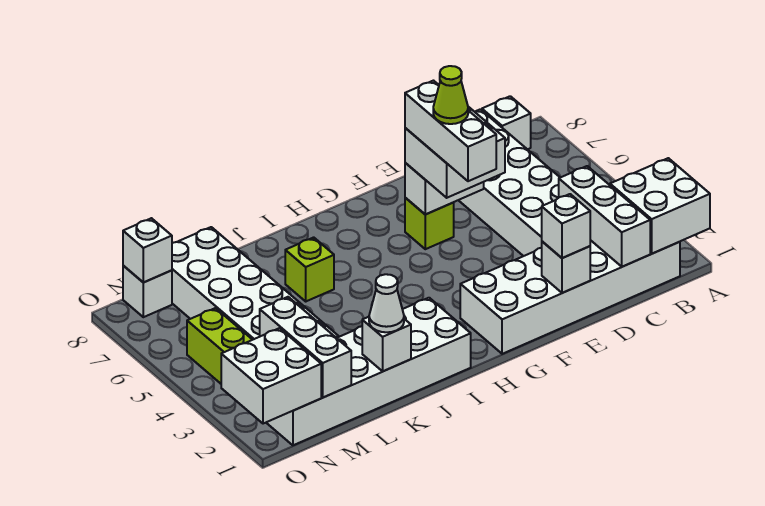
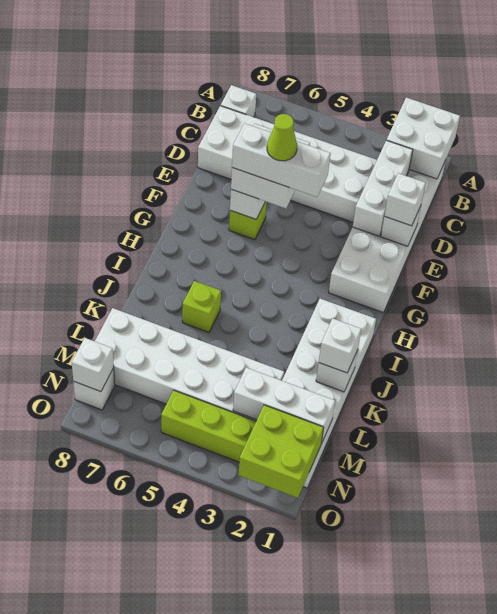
white 1x3 brick [559,166,650,267] -> white 1x3 brick turned to [353,140,413,236]
white 1x1 cone [369,274,404,332] -> white 1x1 brick [319,318,361,373]
white 2x2 brick [221,328,321,424] -> lime 2x2 brick [238,405,324,498]

